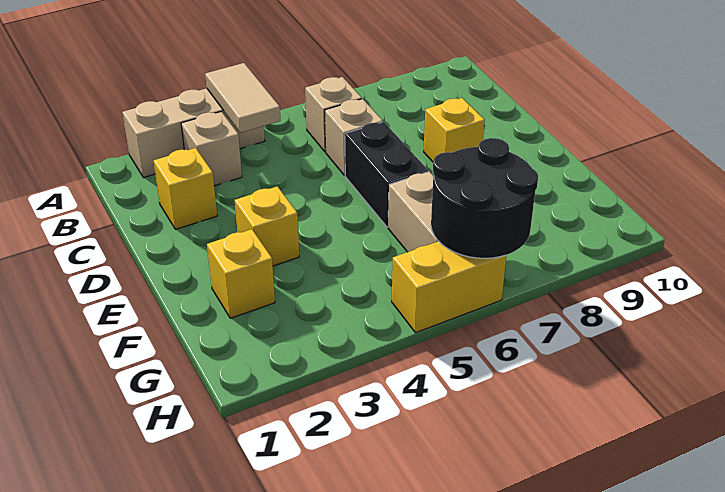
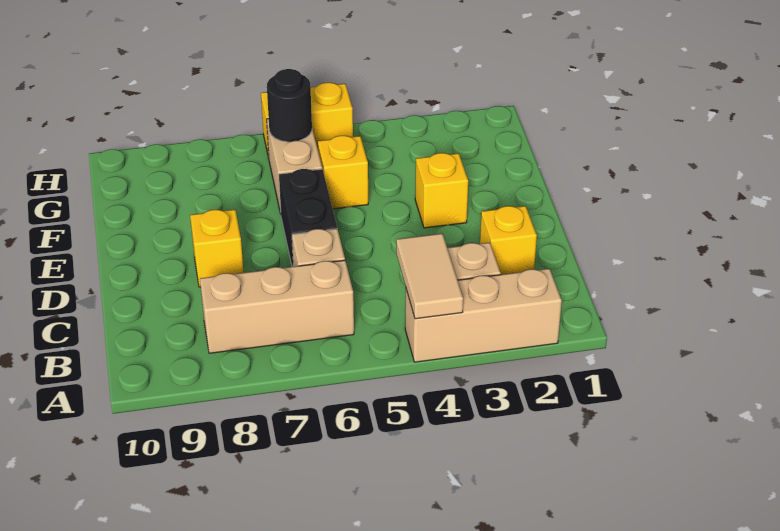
tan 1x1 brick [305,77,362,152] -> tan 1x3 brick [200,260,354,353]
yellow 1x1 brick [207,229,275,318] -> yellow 1x1 brick moved to [318,136,368,209]
black 2x2 round brick [431,138,538,258] -> black 1x1 round brick [267,69,312,142]

